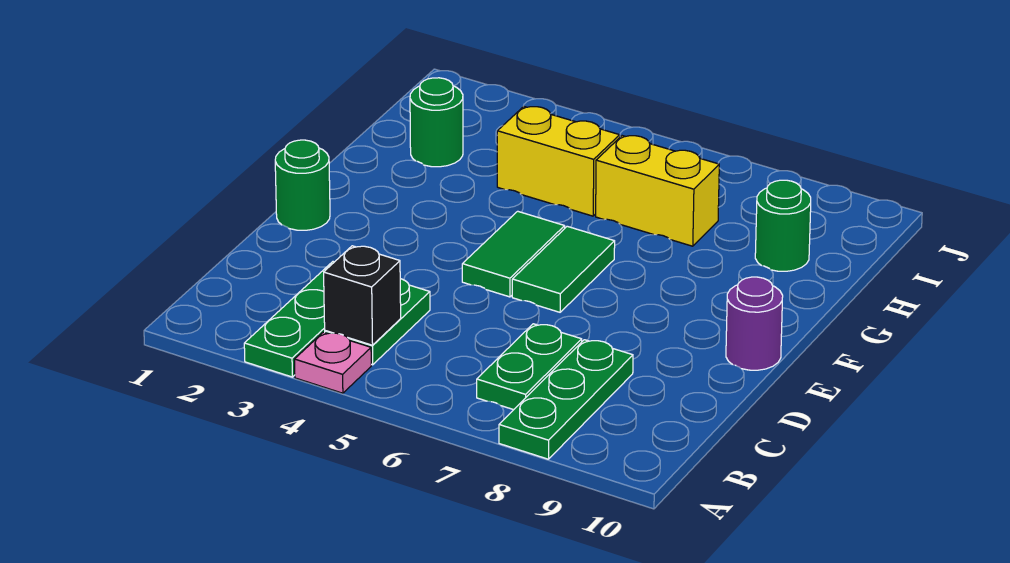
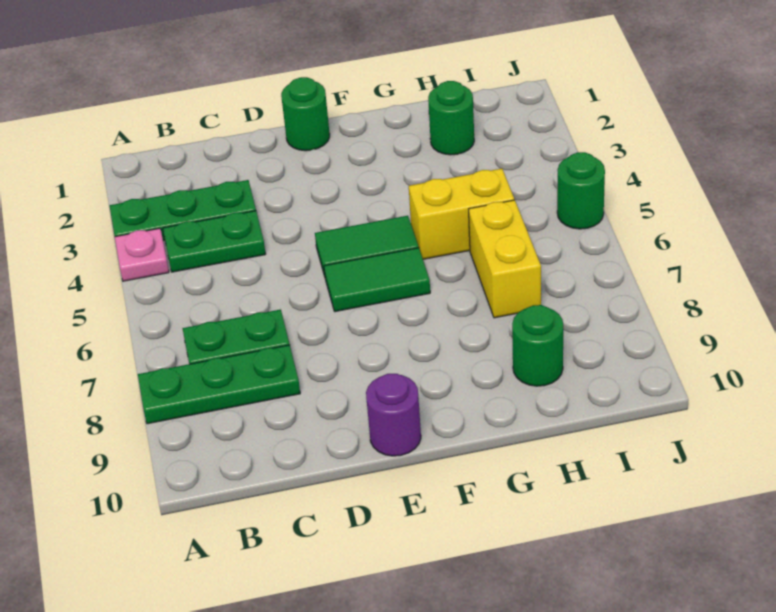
black 1x1 brick [324,246,401,345] -> none
yellow 1x2 brick [497,107,620,216] -> yellow 1x2 brick turned to [409,169,514,259]
none -> green 1x1 round brick [557,152,605,229]

